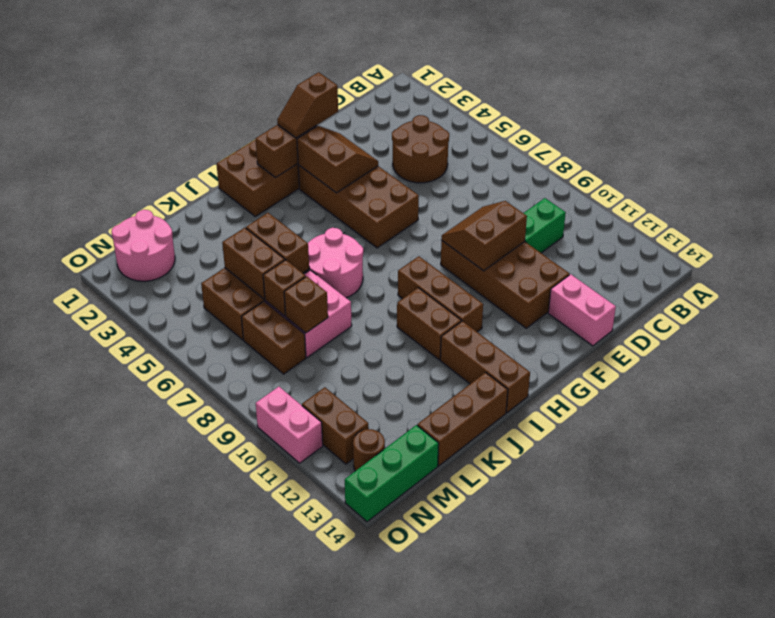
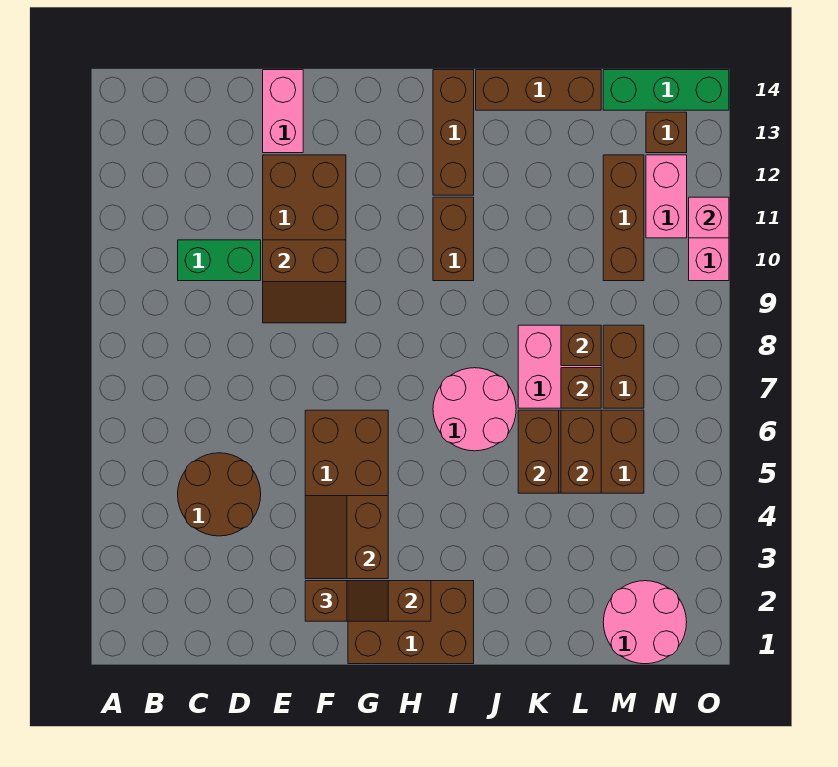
brown 1x3 brick [398,256,483,332] -> brown 1x3 brick moved to [603,155,644,281]
brown 1x2 brick [302,387,369,464] -> pink 1x2 brick [646,155,687,238]
brown 1x1 round brick [353,429,385,471] -> brown 1x1 brick [646,112,687,153]
none -> pink 1x1 brick [689,197,729,238]

